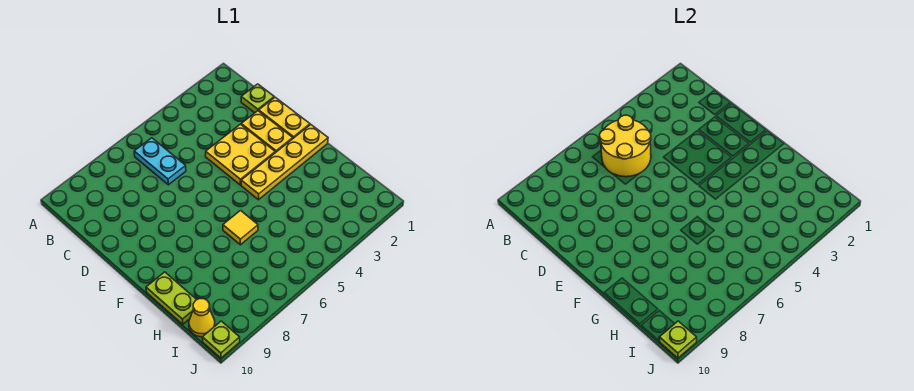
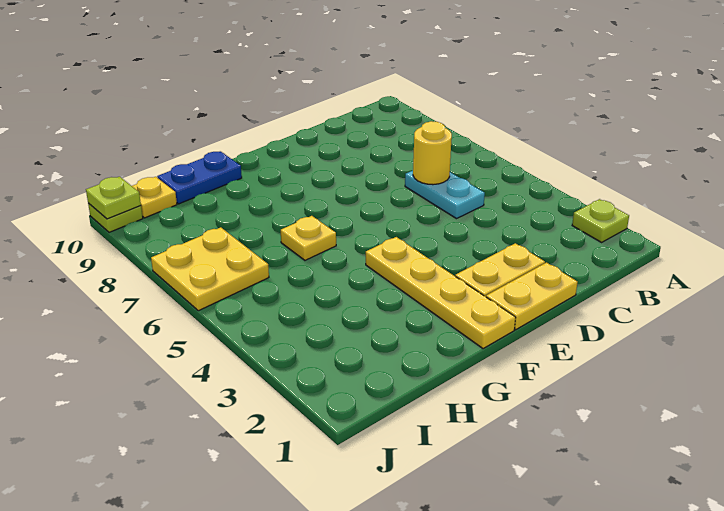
yellow 2x2 round brick [600,115,651,177] -> yellow 1x1 round brick [413,121,452,185]
cyan 1x2 plate [134,138,186,185] -> cyan 1x2 plate turned to [405,170,485,219]
lime 1x1 plate [241,84,274,113] -> lime 1x1 plate moved to [572,199,629,242]
yellow 2x2 plate [206,124,275,185] -> yellow 2x2 plate moved to [151,227,269,311]
yellow 1x1 tile [223,211,258,245] -> yellow 1x1 plate [281,216,336,260]
lime 1x2 plate [146,272,197,324] -> blue 1x2 plate [157,151,242,204]
yellow 1x1 cone [189,299,215,337] -> yellow 1x1 plate [132,177,177,218]

